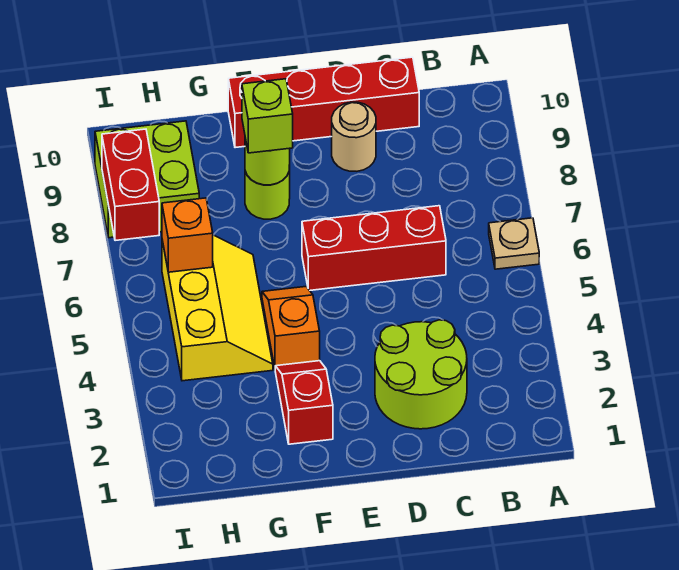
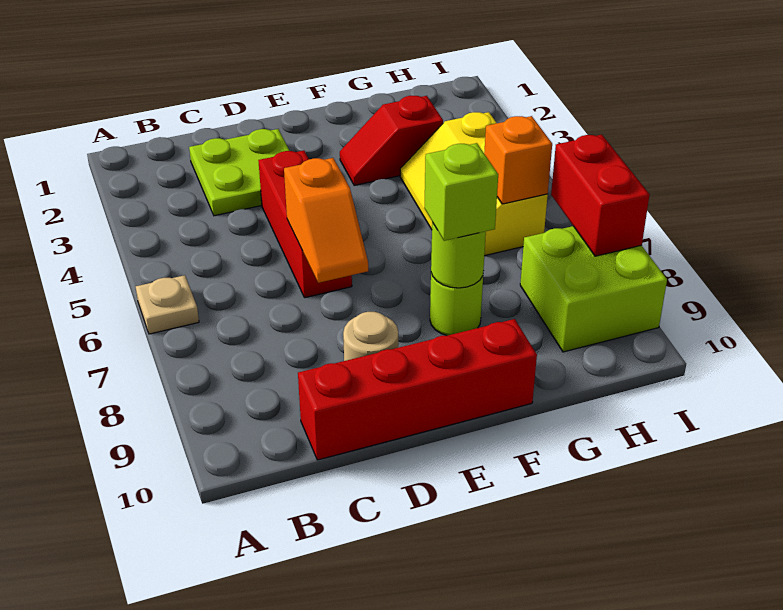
lime 2x2 round brick [375,320,467,429] -> lime 2x2 plate [189,129,290,216]
red 1x3 brick [302,206,446,290] -> red 1x3 brick turned to [258,151,352,298]
red 1x2 slope [275,361,333,444] -> red 1x2 slope turned to [340,96,443,186]
orange 1x2 slope [262,287,320,367] -> orange 1x2 slope moved to [284,158,368,283]

